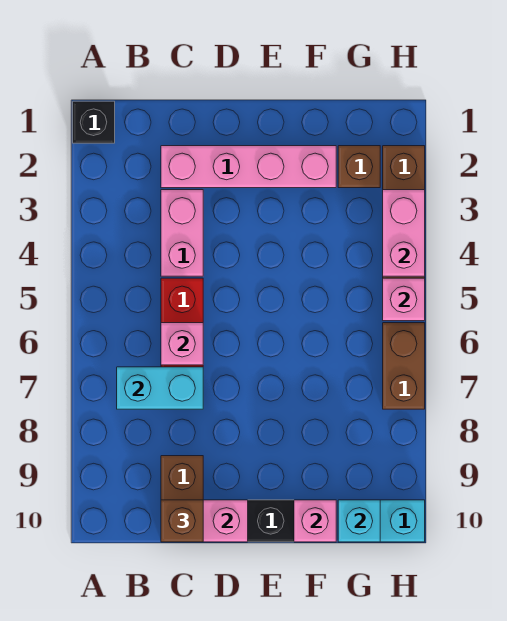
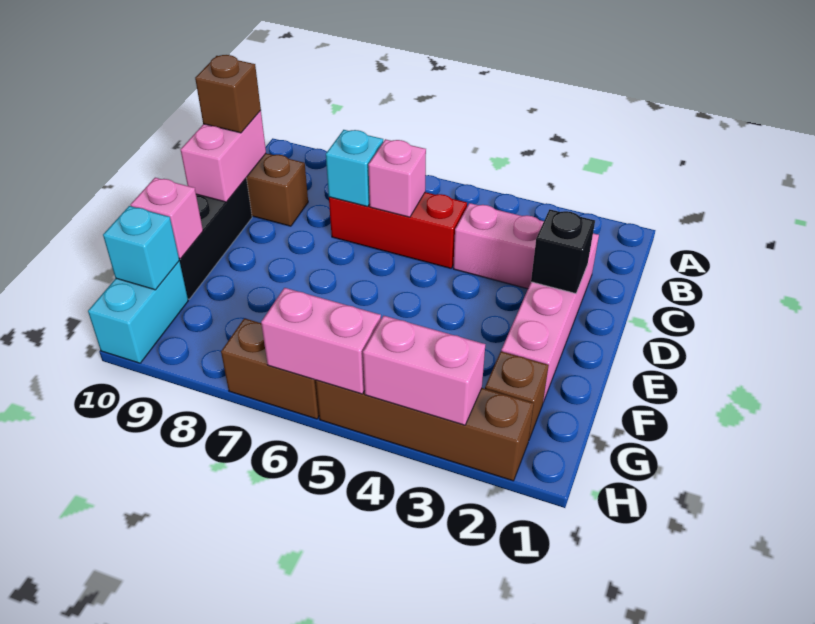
black 1x1 brick [73,101,115,143] -> black 1x1 brick moved to [531,209,595,293]
cyan 1x2 brick [117,367,203,409] -> cyan 1x1 brick [326,130,383,207]
pink 1x1 brick [383,278,425,321] -> pink 1x2 brick [261,288,381,394]

